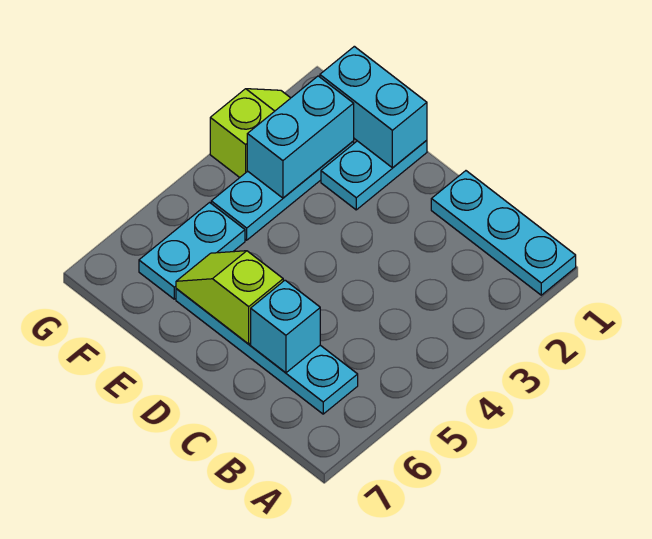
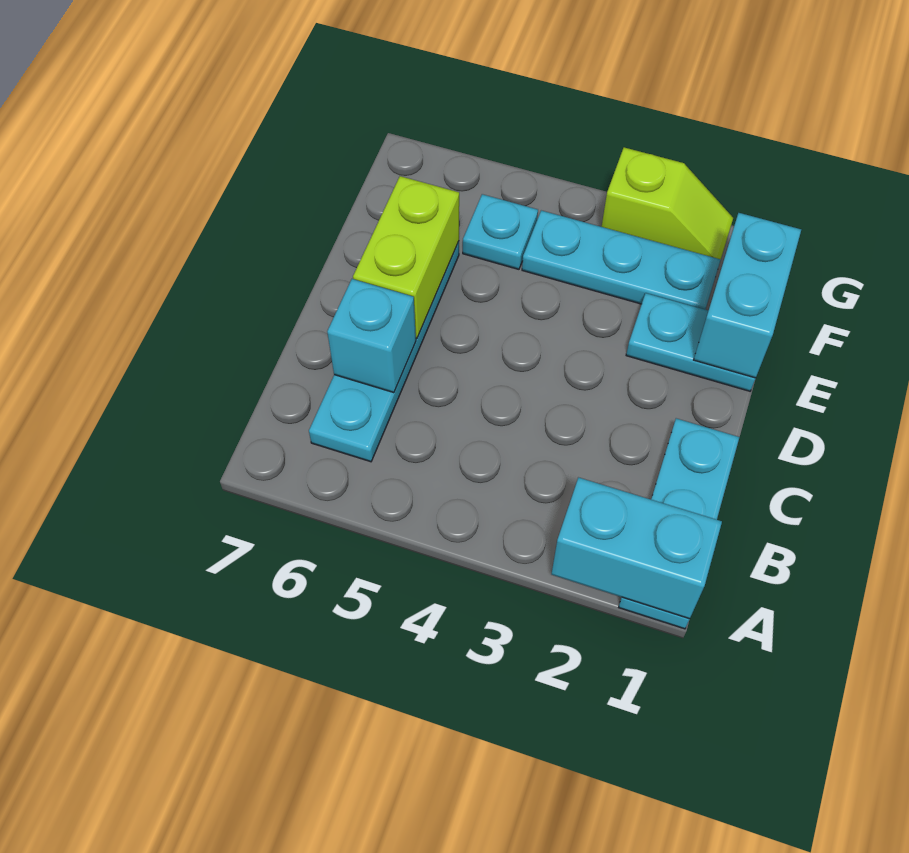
lime 1x2 slope [176,251,283,344] -> lime 1x2 brick [353,176,459,339]
cyan 1x2 brick [247,76,354,198] -> cyan 1x2 brick moved to [552,478,722,619]
cyan 1x2 plate [139,203,245,299] -> cyan 1x1 plate [463,194,538,269]

